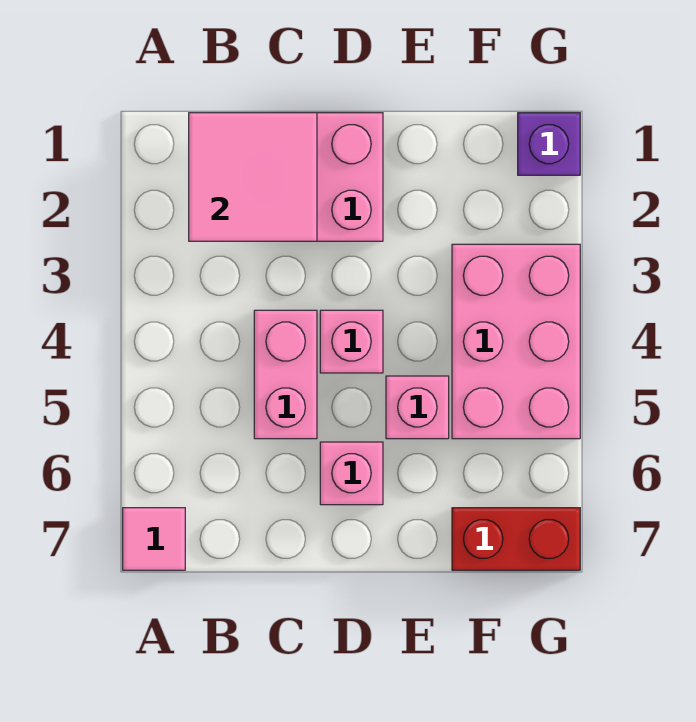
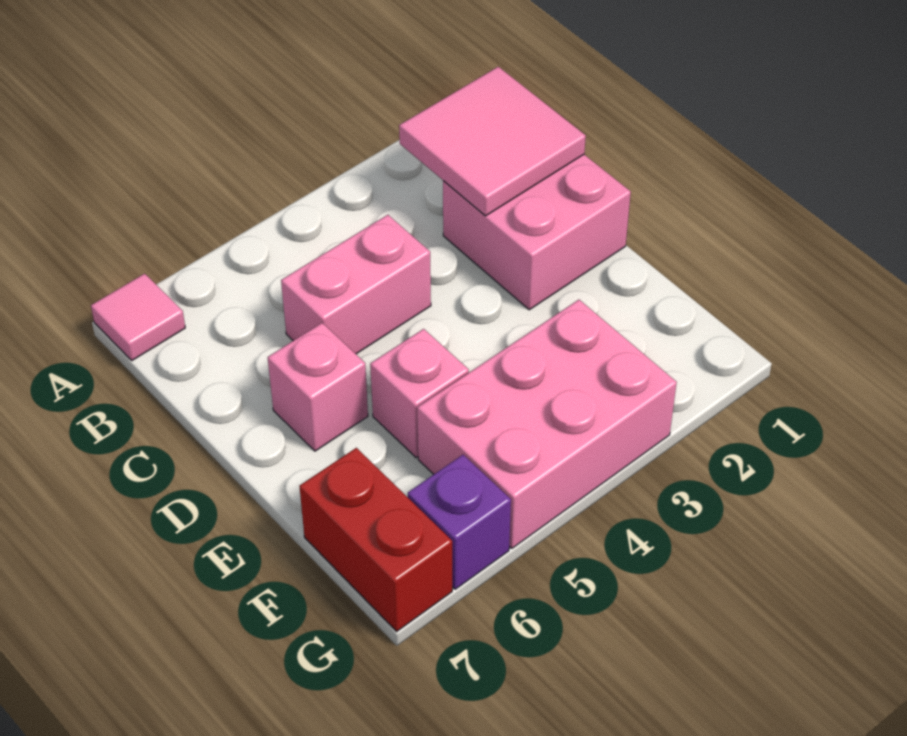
pink 1x1 brick [320,310,383,373] -> none
purple 1x1 brick [518,113,580,175] -> purple 1x1 brick moved to [408,455,511,589]

